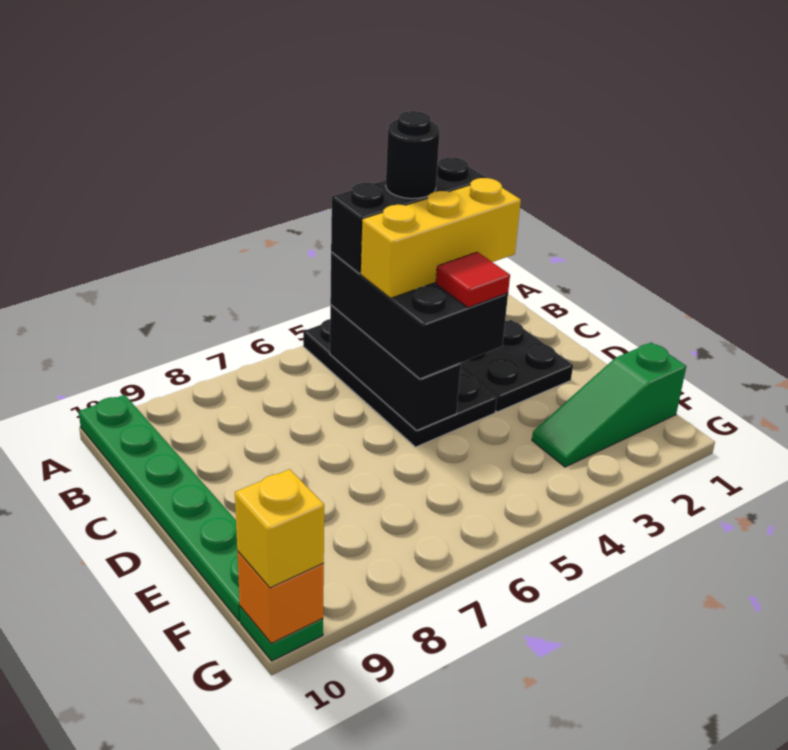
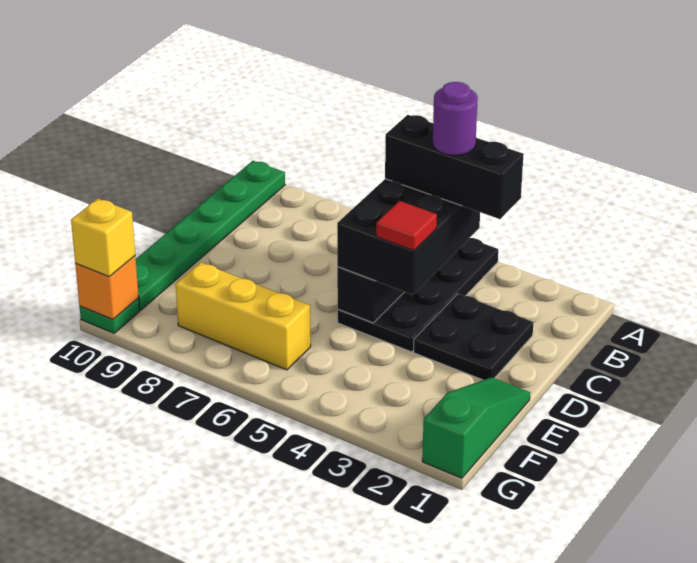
black 1x1 round brick [386,111,440,199] -> purple 1x1 round brick [433,82,478,155]
yellow 1x3 brick [361,178,521,298] -> yellow 1x3 brick moved to [176,262,311,370]
green 1x3 slope [532,342,686,467] -> green 1x3 slope turned to [422,377,530,478]

